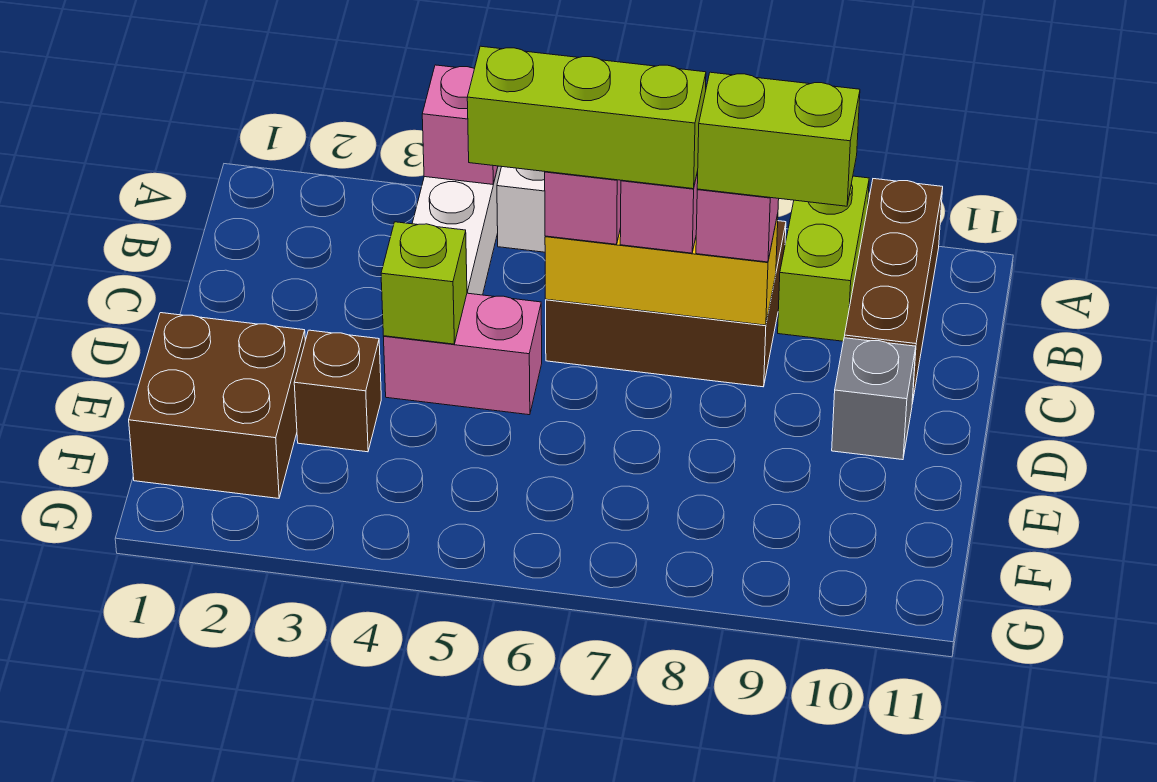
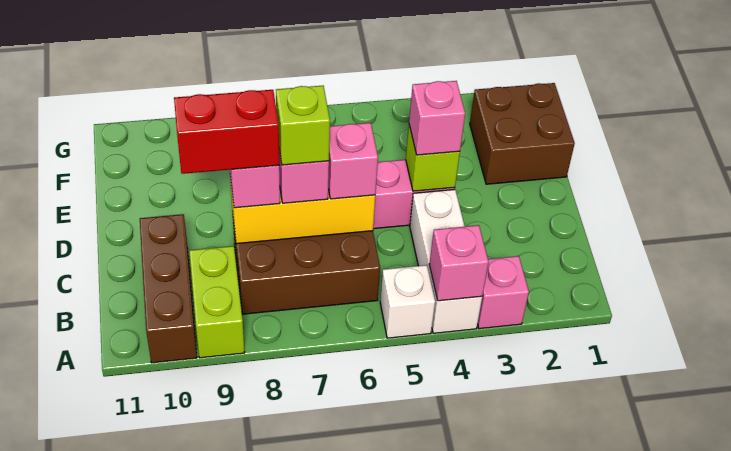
none -> pink 1x1 brick [478,256,529,329]
lime 1x3 brick [467,46,706,189] -> lime 1x1 brick [276,86,330,165]
lime 1x2 brick [697,72,860,206] -> red 1x2 brick [174,90,279,174]
none -> pink 1x1 brick [409,81,465,155]
grey 1x1 brick [832,338,916,460] -> none
brown 1x1 brick [294,330,381,452] -> none

